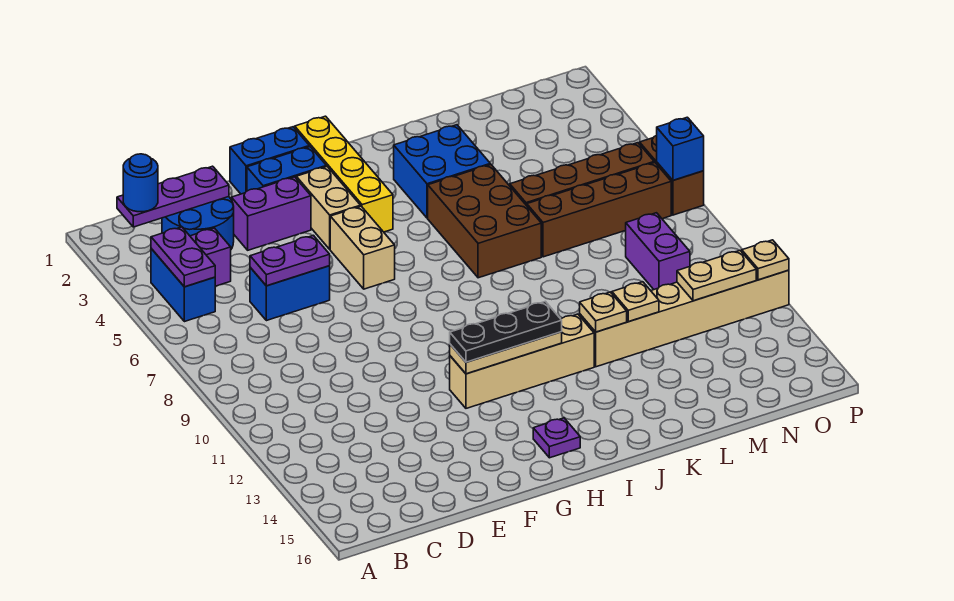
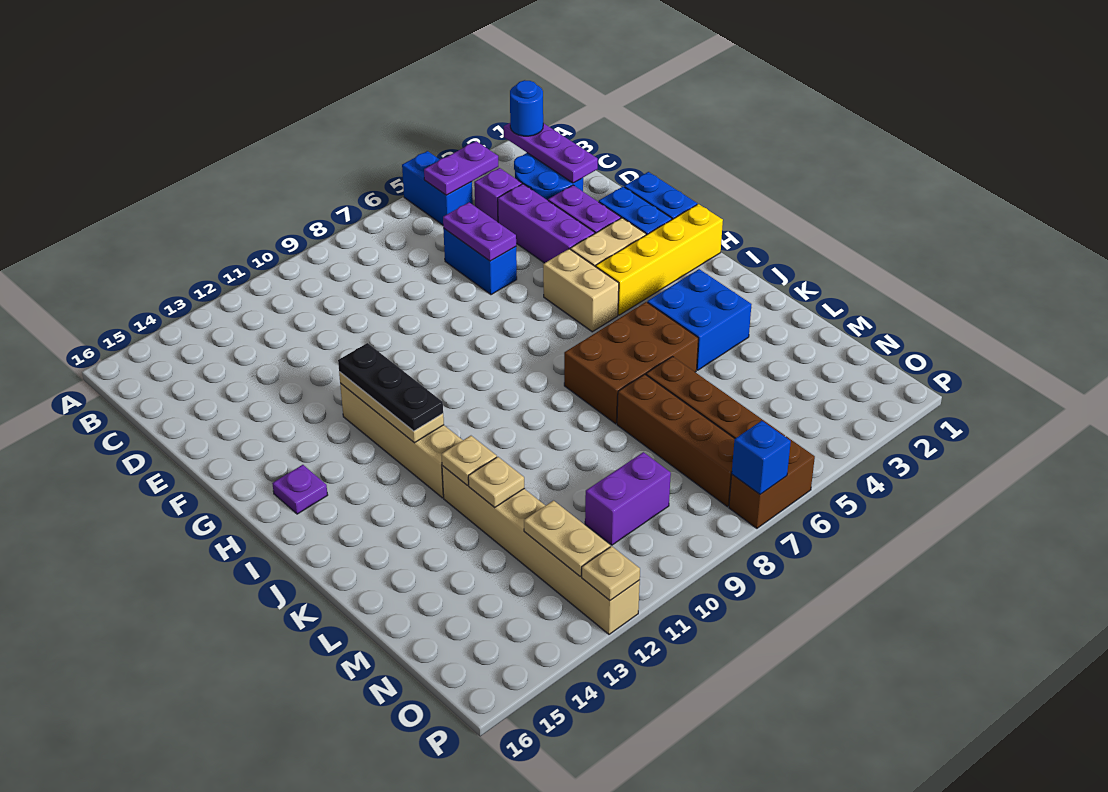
blue 1x2 brick [151,249,215,322] -> blue 1x2 brick turned to [402,151,473,225]
none -> purple 1x3 brick [498,184,595,263]
tan 1x2 brick [330,206,395,289] -> tan 1x2 brick turned to [543,249,619,332]

